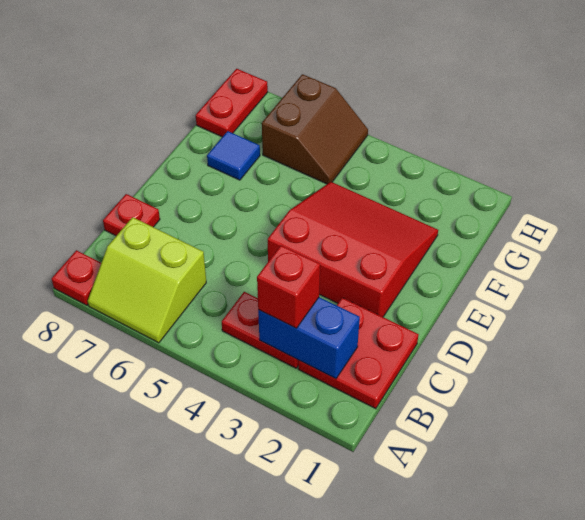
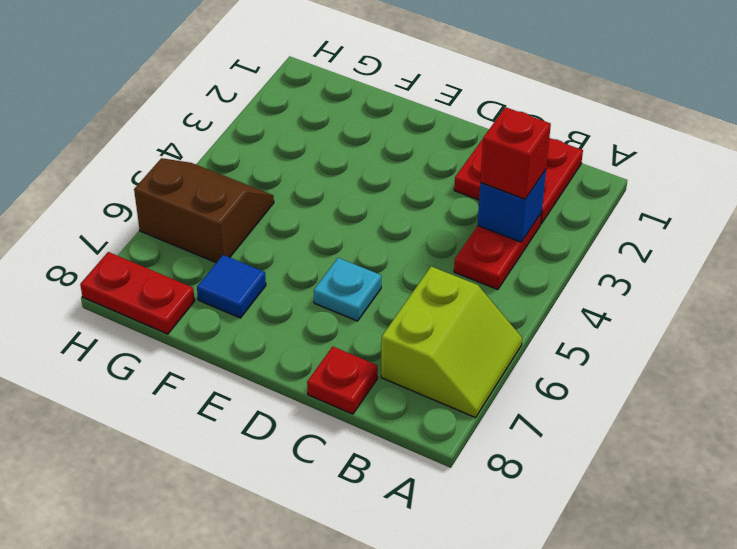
red 1x1 plate [52,250,101,305] -> none
blue 1x2 brick [258,297,360,379] -> blue 1x1 brick [478,170,546,242]
red 3x3 slope [268,182,438,317] -> none
none -> cyan 1x1 plate [314,258,381,321]

